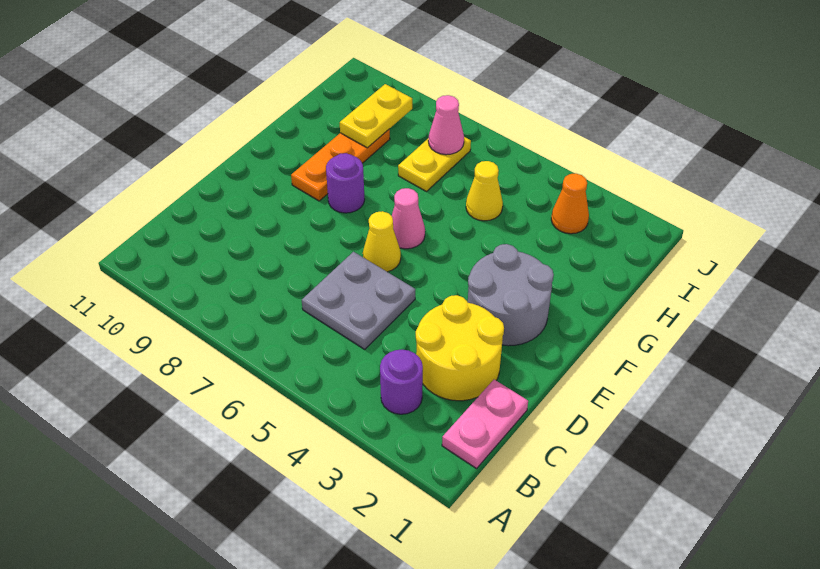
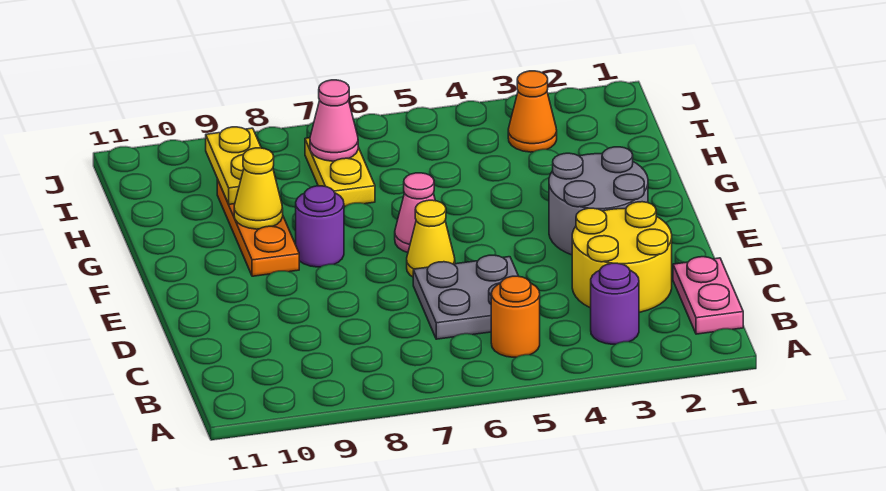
none -> orange 1x1 round brick [491,276,540,357]
yellow 1x1 cone [466,161,503,221] -> yellow 1x1 cone moved to [234,148,283,229]

